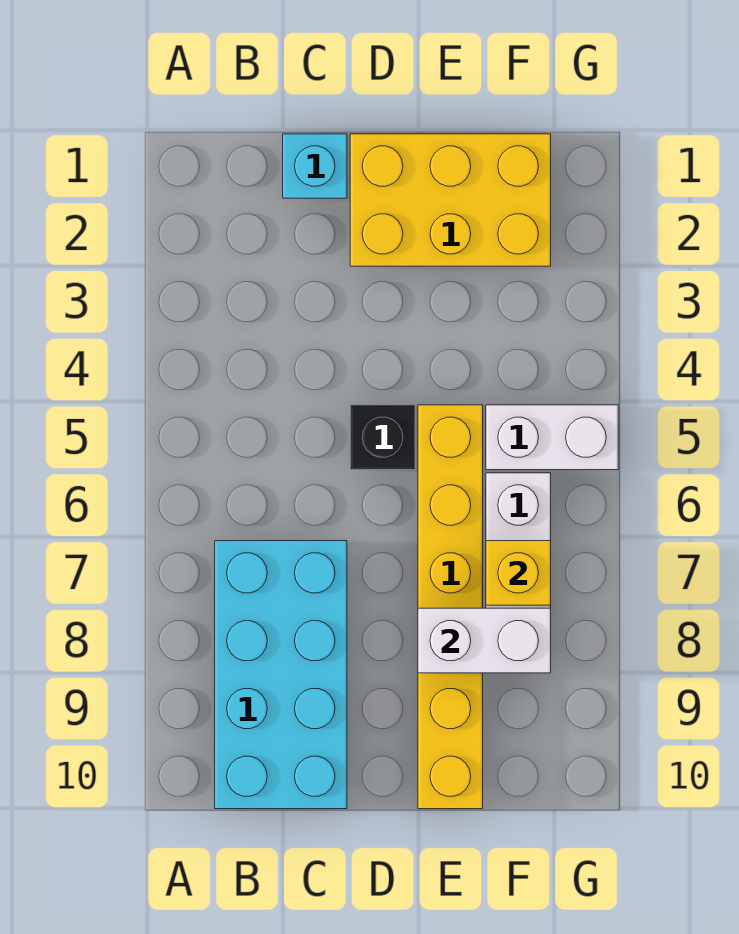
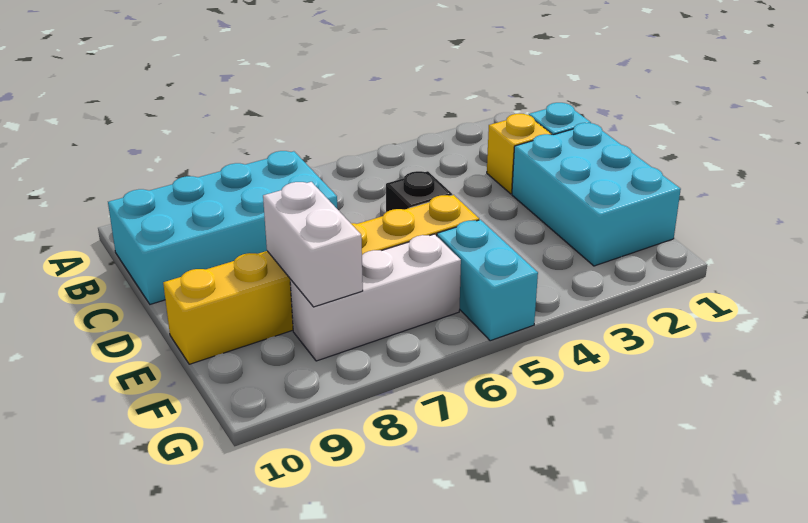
yellow 2x3 brick [350,134,551,266] -> cyan 2x3 brick [512,123,681,266]
white 1x2 brick [486,405,618,470] -> cyan 1x2 brick [437,220,538,341]
yellow 1x1 brick [486,541,551,605] -> yellow 1x1 brick moved to [487,114,552,194]

